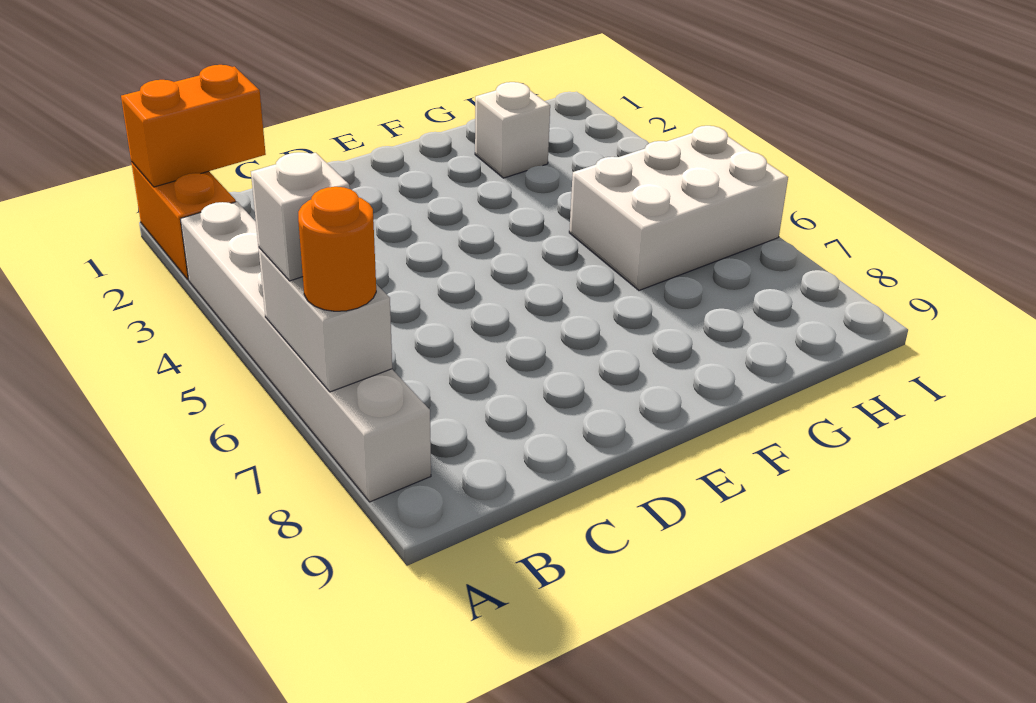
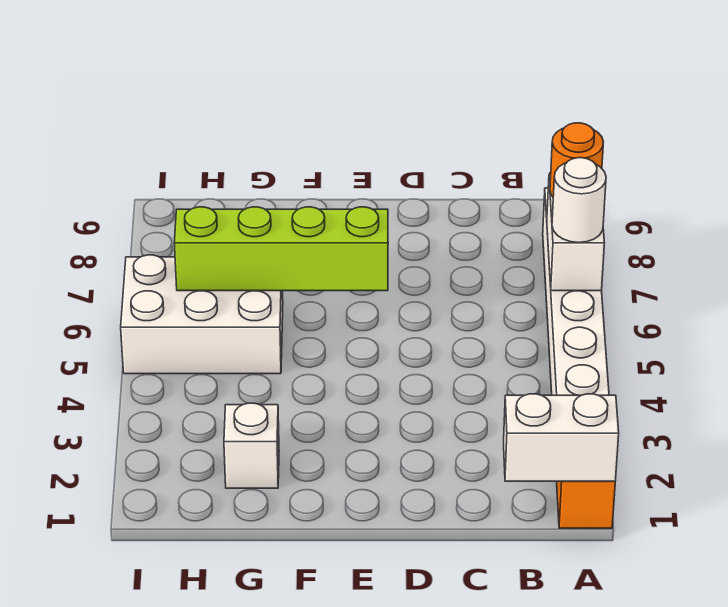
orange 1x2 brick [121,65,266,187] -> white 1x2 brick [504,394,619,481]
white 1x1 brick [251,152,350,281] -> white 1x1 round brick [552,158,606,243]
none -> lime 1x4 brick [174,207,388,291]

